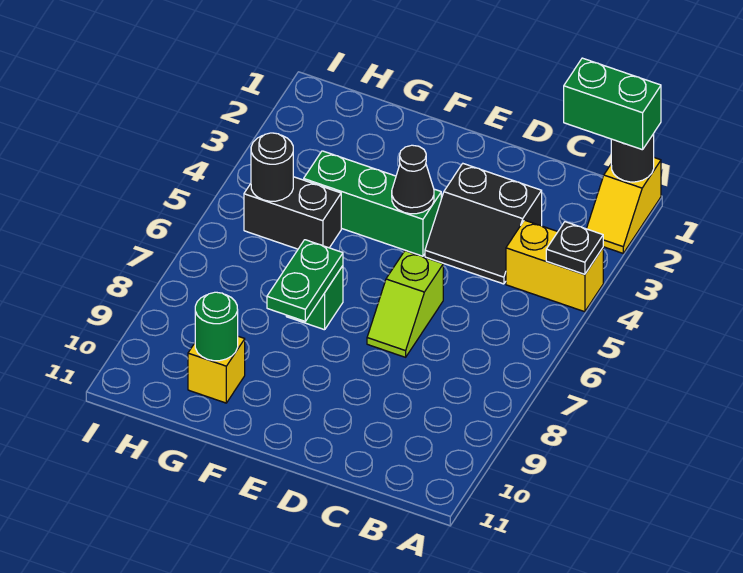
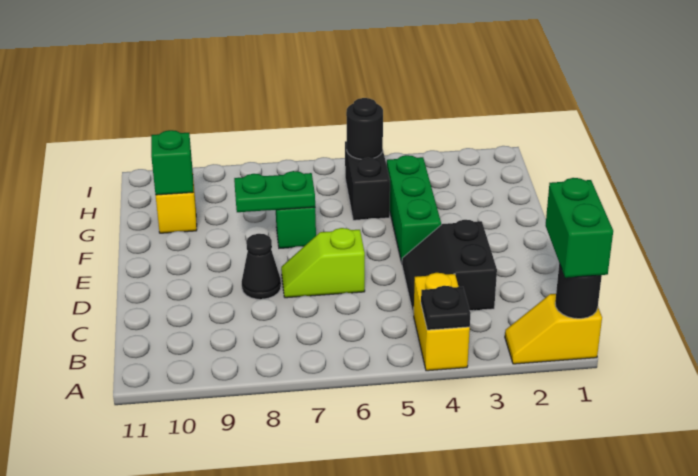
black 1x1 cone [392,145,434,214] -> black 1x1 cone moved to [242,234,281,299]
green 1x1 round brick [195,292,238,361] -> green 1x1 brick [151,130,193,195]

